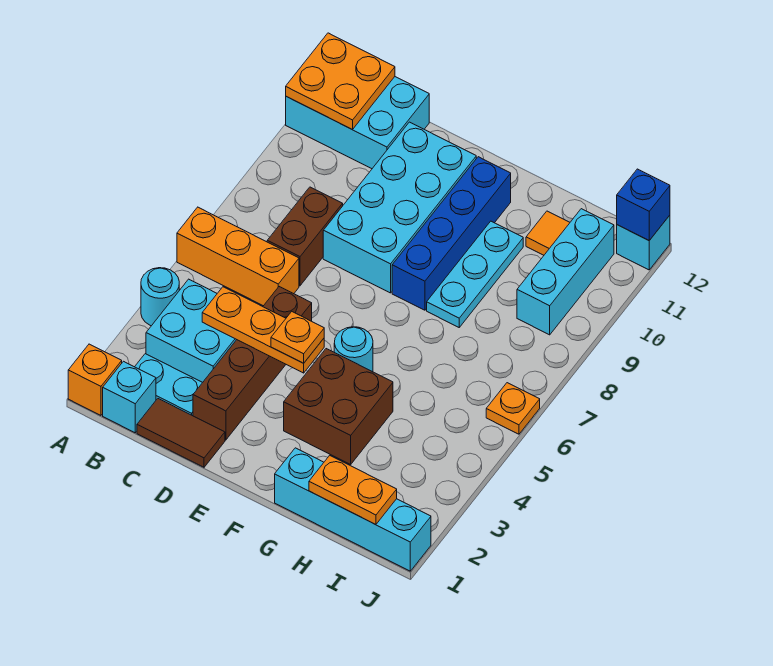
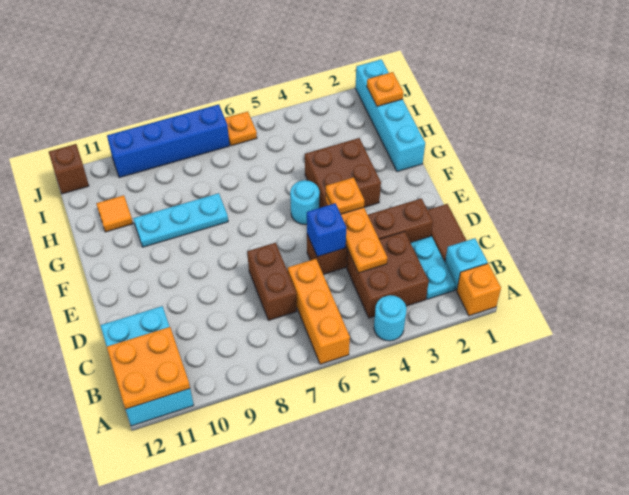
cyan 2x2 brick [146,279,237,382] -> brown 2x2 brick [347,231,429,318]
brown 1x2 brick [267,187,343,286] -> brown 1x2 brick turned to [247,243,297,320]
cyan 2x4 brick [323,122,476,293] -> none
blue 1x4 brick [392,157,511,310] -> blue 1x4 brick moved to [107,104,230,178]
orange 1x2 plate [309,455,397,525] -> orange 1x1 plate [367,72,403,106]
cyan 1x3 brick [517,209,614,335] -> none
cyan 1x1 brick [617,215,670,270] -> brown 1x1 brick [49,144,89,194]
blue 1x1 brick [617,169,670,240] -> blue 1x1 brick moved to [307,203,346,257]

